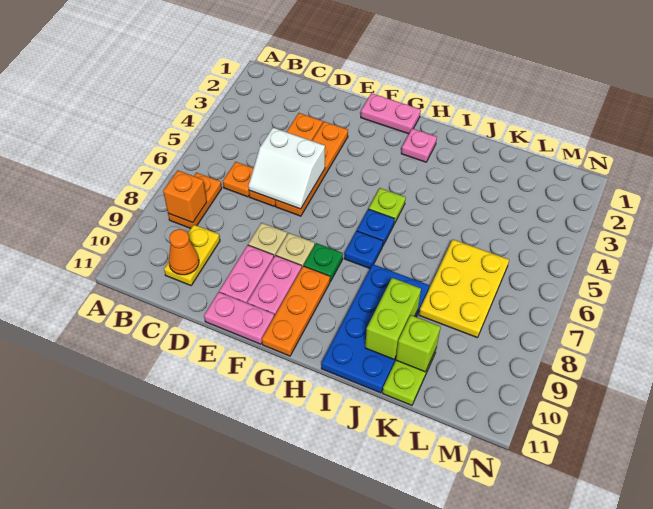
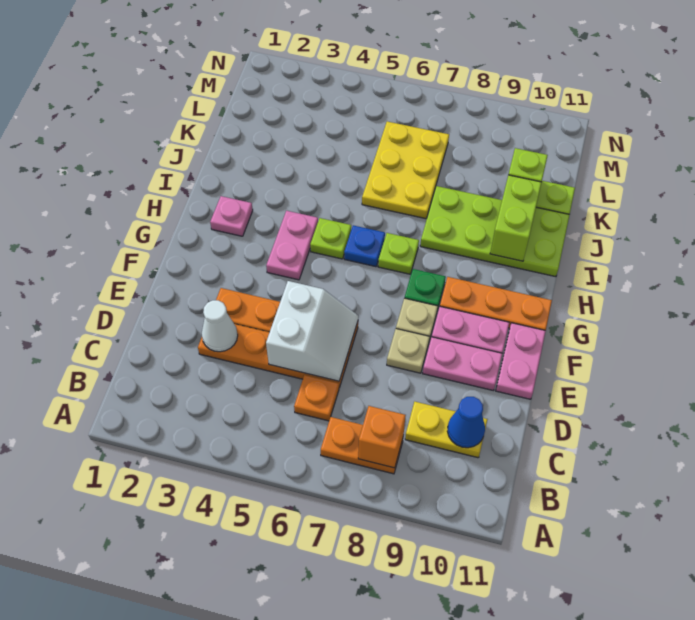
orange 1x1 cone [169,229,199,275] -> blue 1x1 cone [447,397,485,448]
none -> white 1x1 cone [202,300,238,352]
pink 1x2 plate [361,93,421,134] -> pink 1x2 plate moved to [266,211,318,280]
blue 1x1 plate [344,231,383,268] -> lime 1x1 plate [378,233,419,274]
blue 2x4 plate [321,264,429,393] -> lime 2x4 plate [420,186,570,277]
lime 1x2 brick [365,278,421,359] -> lime 1x2 brick turned to [490,175,542,261]
yellow 2x3 plate [419,240,509,338] -> yellow 2x3 plate turned to [362,121,449,219]

